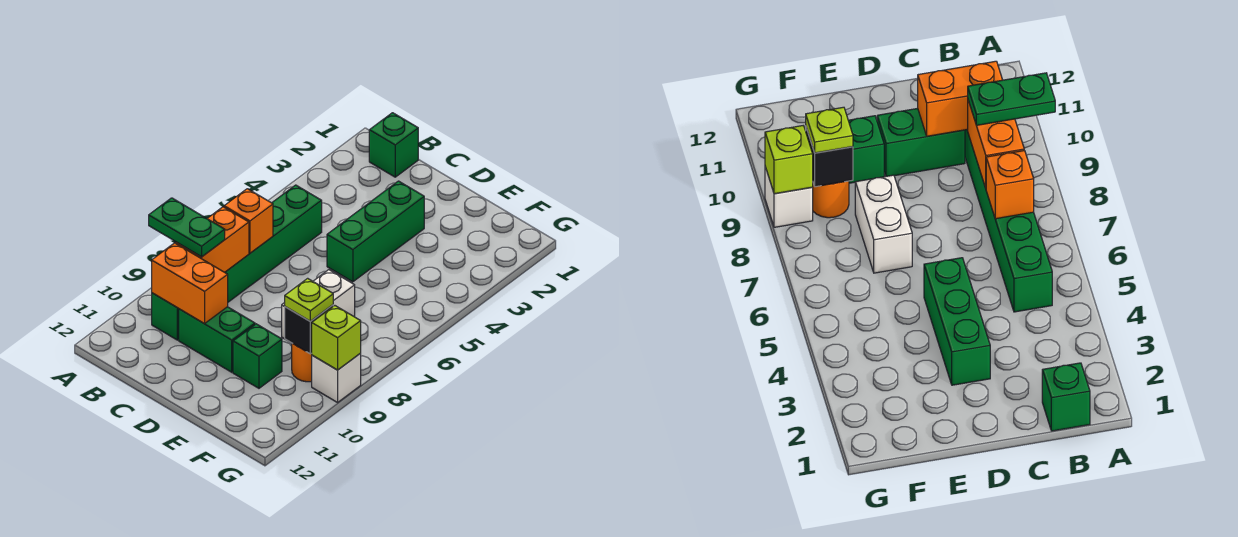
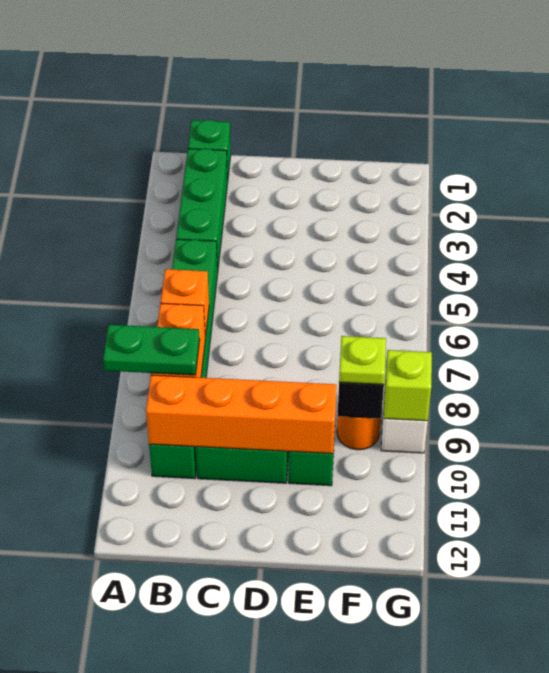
orange 1x2 brick [152,243,228,324] -> orange 1x4 brick [146,375,337,454]
green 1x3 brick [327,181,424,282] -> green 1x3 brick moved to [176,149,227,271]
white 1x2 brick [282,270,355,339] -> none

